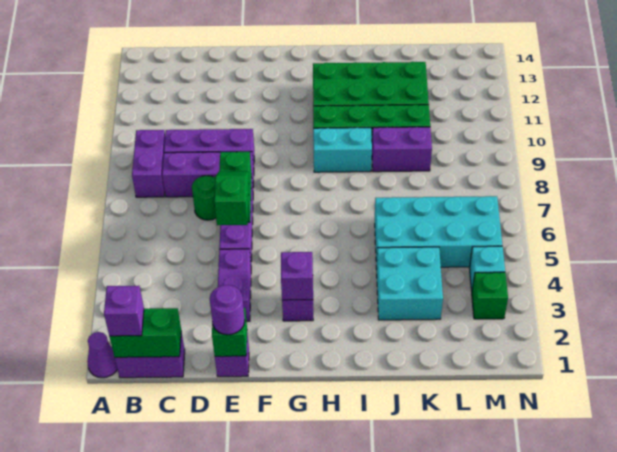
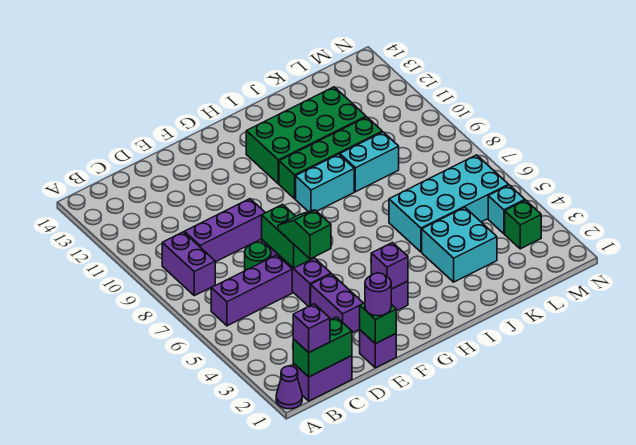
purple 1x3 brick [162,152,254,197] -> purple 1x3 brick moved to [211,255,292,326]
purple 1x2 brick [372,127,432,172] -> cyan 1x2 brick [340,132,399,192]

